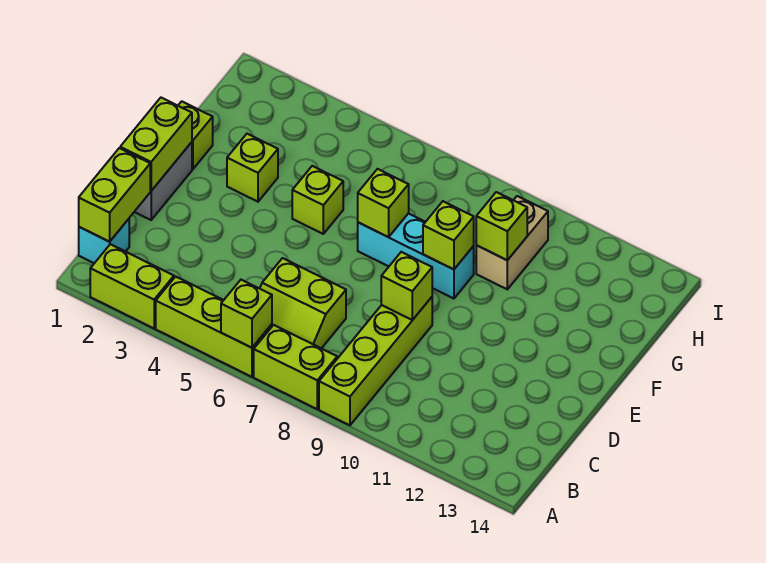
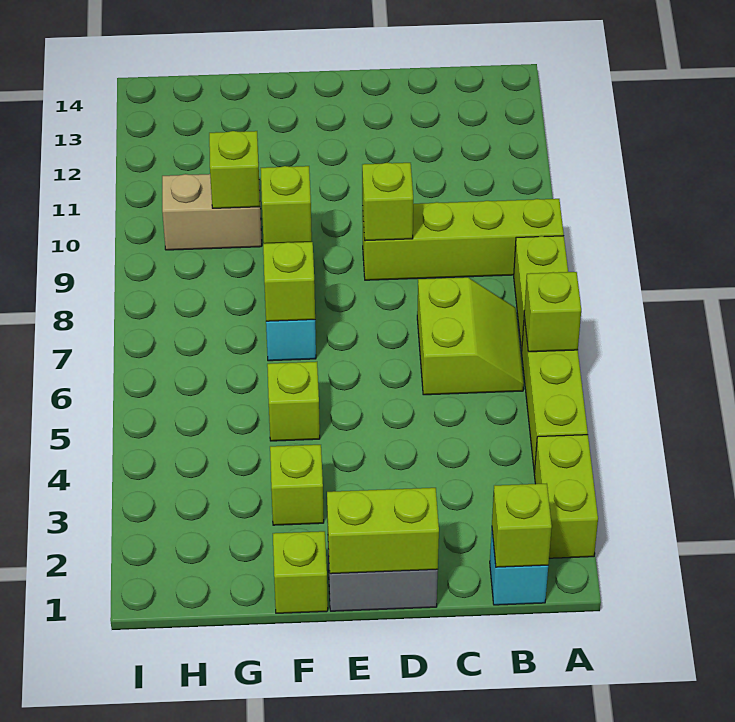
lime 1x2 brick [79,148,150,242] -> lime 1x1 brick [492,483,552,567]

